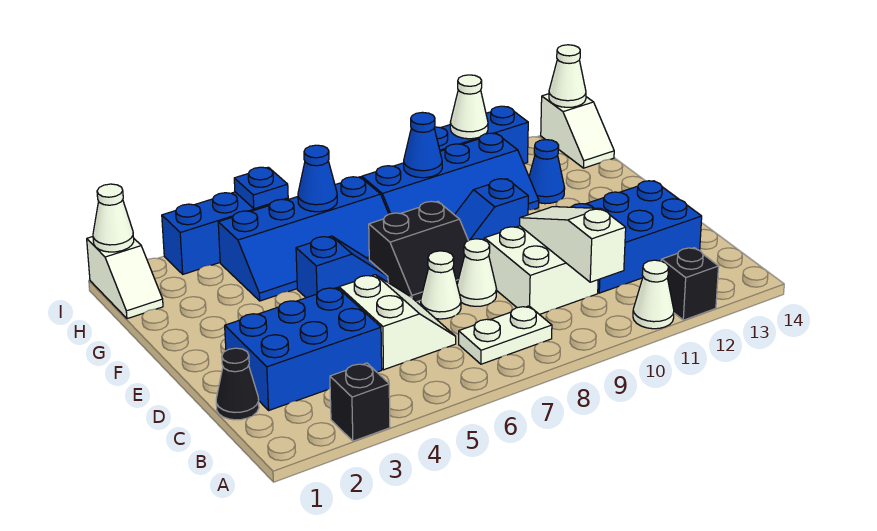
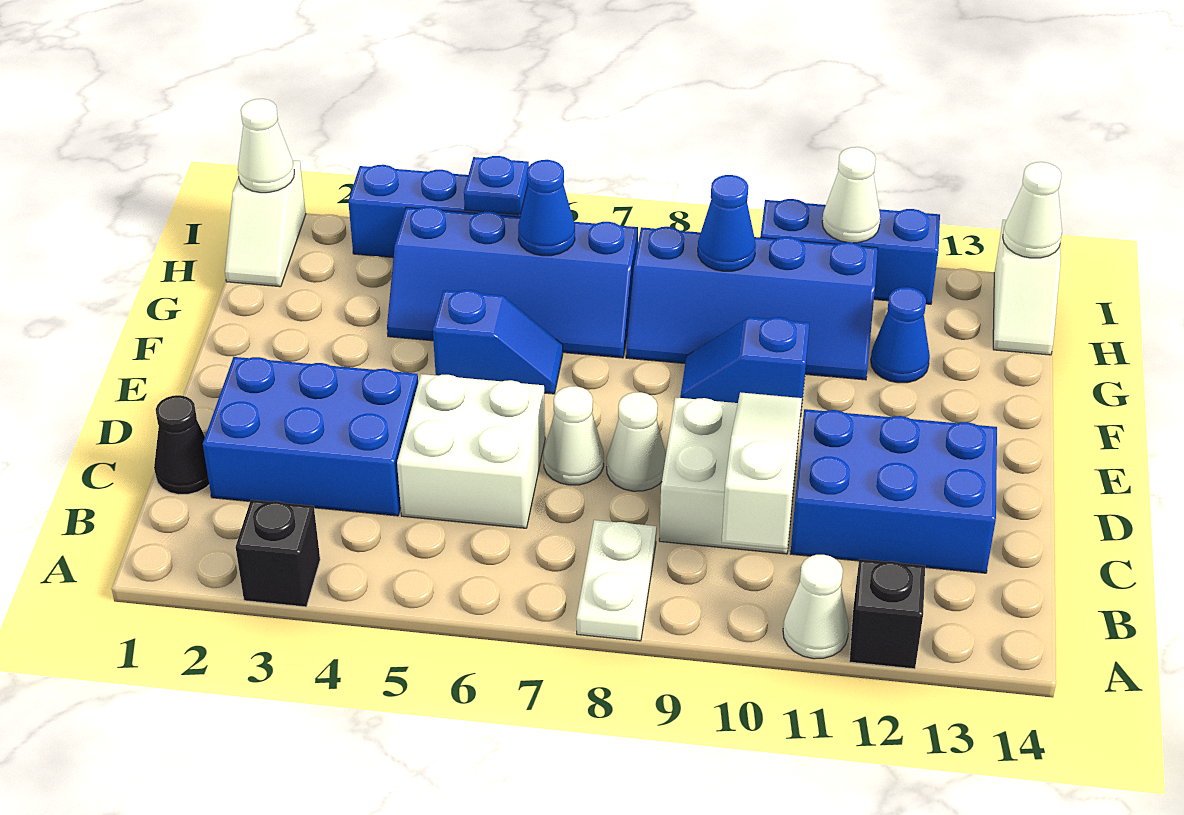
white 1x2 plate [459,306,552,364] -> white 1x2 plate turned to [576,520,656,641]
white 2x2 slope [339,275,456,370] -> white 2x2 brick [397,374,545,528]
black 2x2 slope [369,201,468,302] -> none

